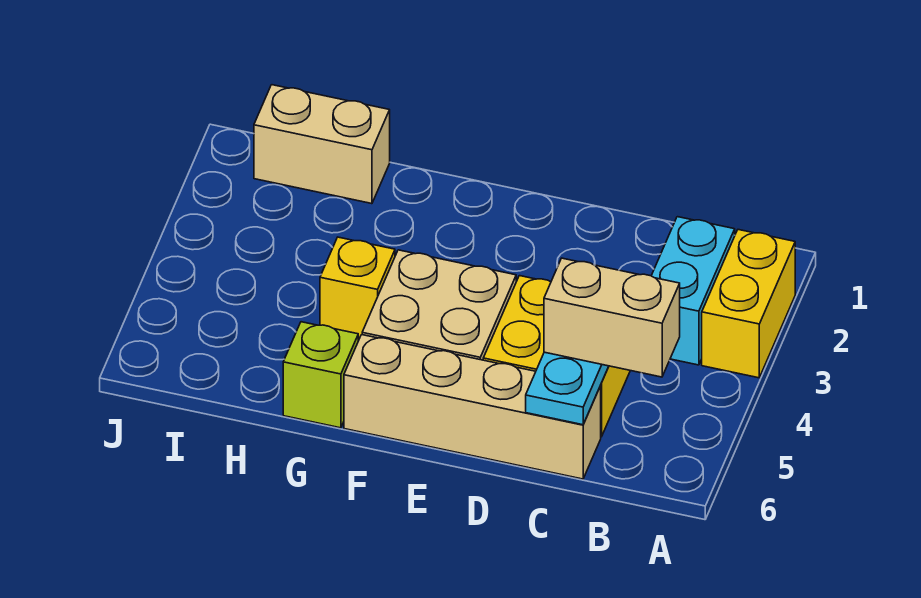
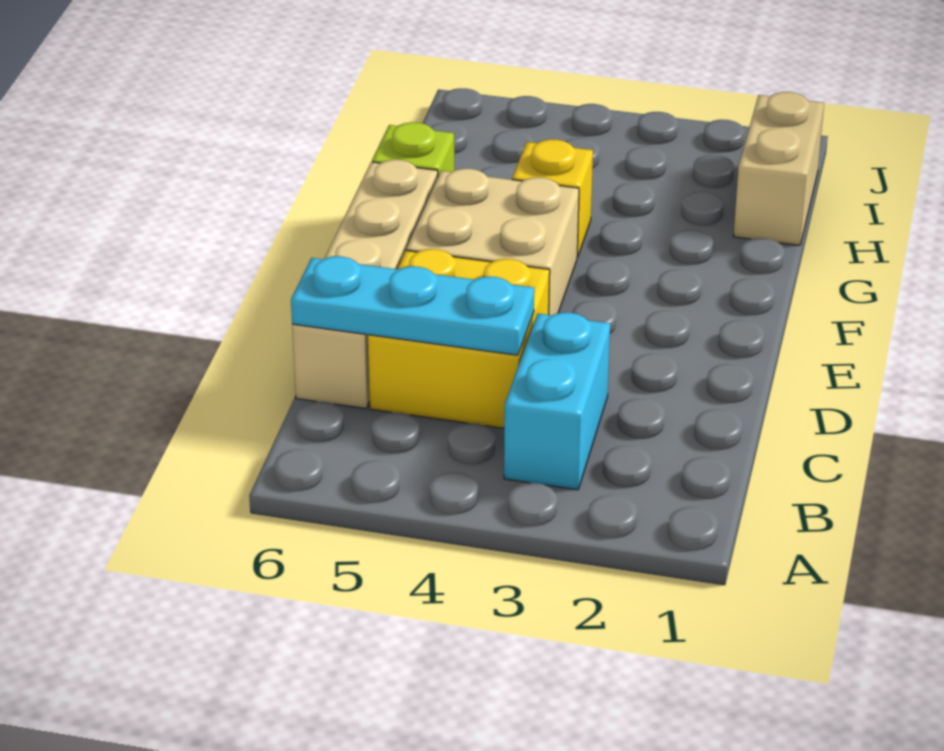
yellow 1x2 brick [702,230,795,378] -> none
cyan 1x2 brick [651,217,735,365] -> cyan 1x2 brick turned to [504,313,610,490]
tan 1x2 brick [544,258,680,377] -> none

